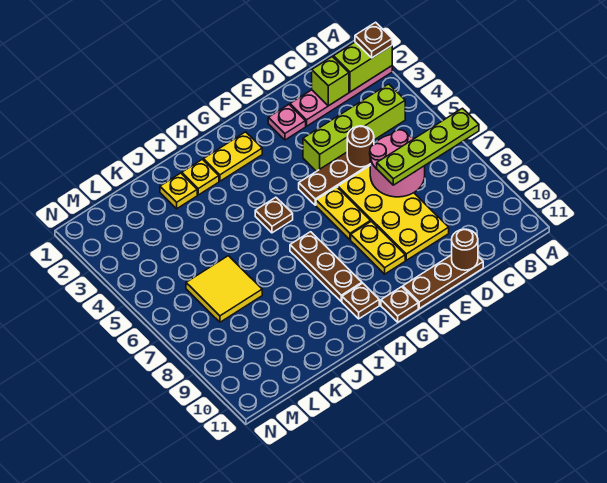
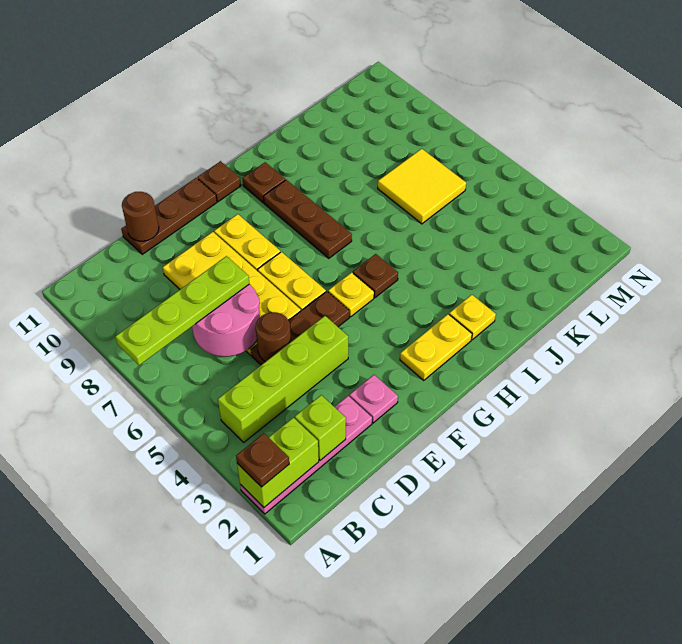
yellow 1x1 plate [160,173,197,209] -> yellow 1x1 plate moved to [328,272,374,317]

